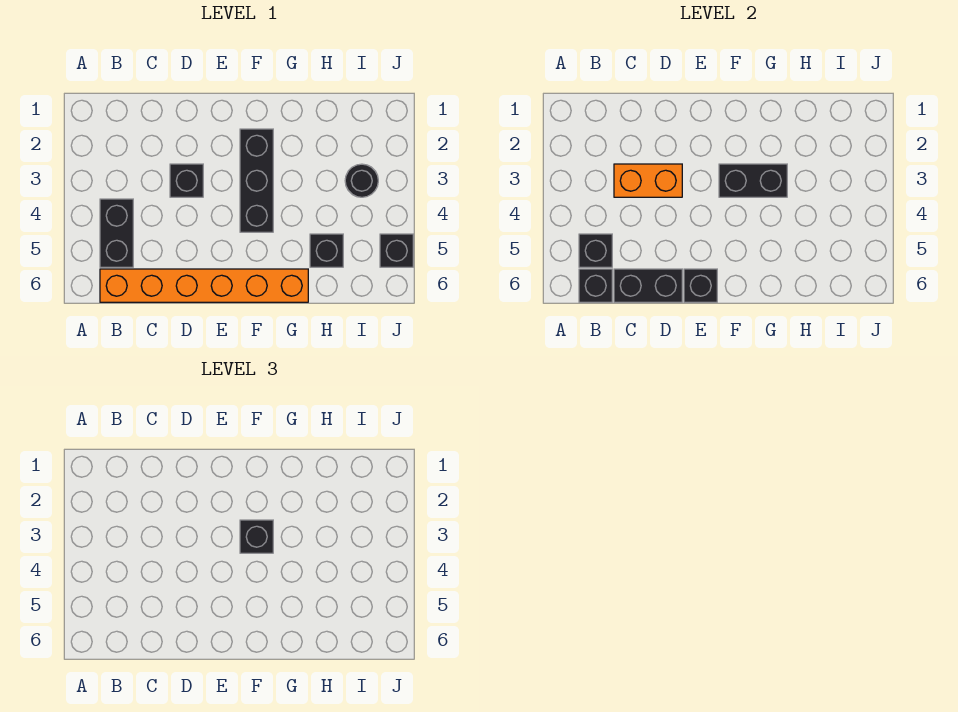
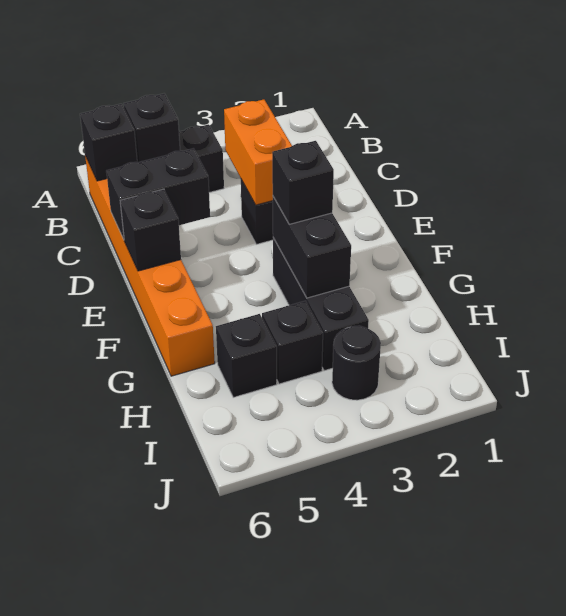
black 1x2 brick [614,269,682,302] -> black 1x2 brick turned to [106,148,210,239]
black 1x3 brick [240,129,273,232] -> black 1x3 brick turned to [273,238,369,371]
black 1x1 brick [380,234,413,267] -> black 1x1 brick moved to [262,301,323,384]

